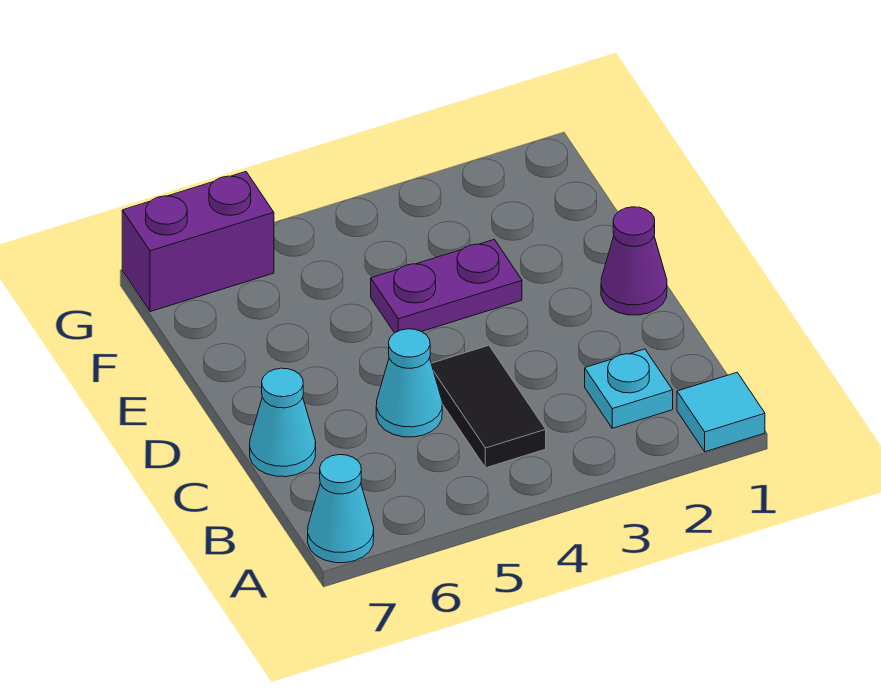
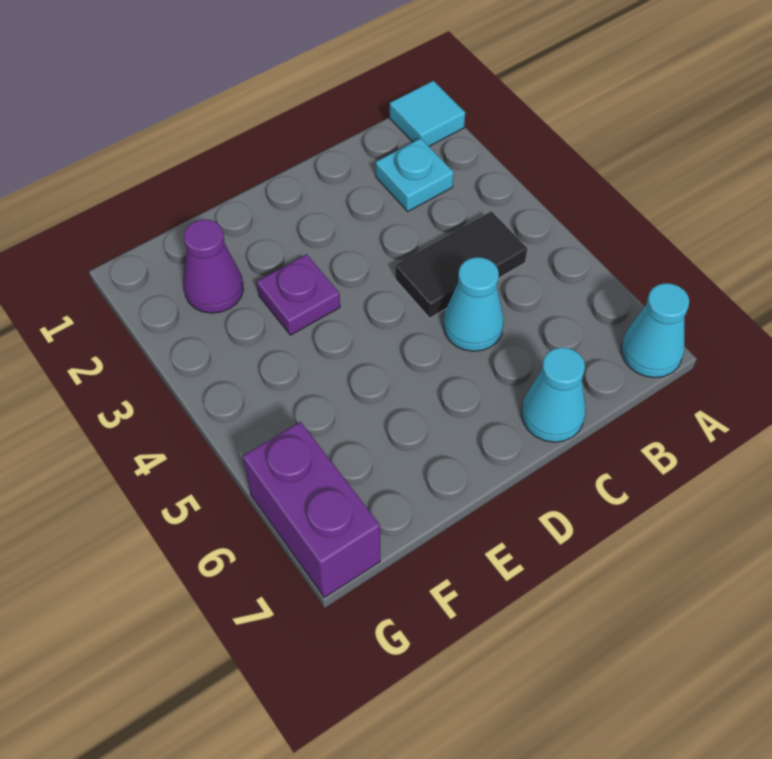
purple 1x1 cone [601,207,667,315] -> purple 1x1 cone moved to [183,219,244,313]
purple 1x2 plate [371,239,522,333] -> purple 1x1 plate [257,254,340,335]

